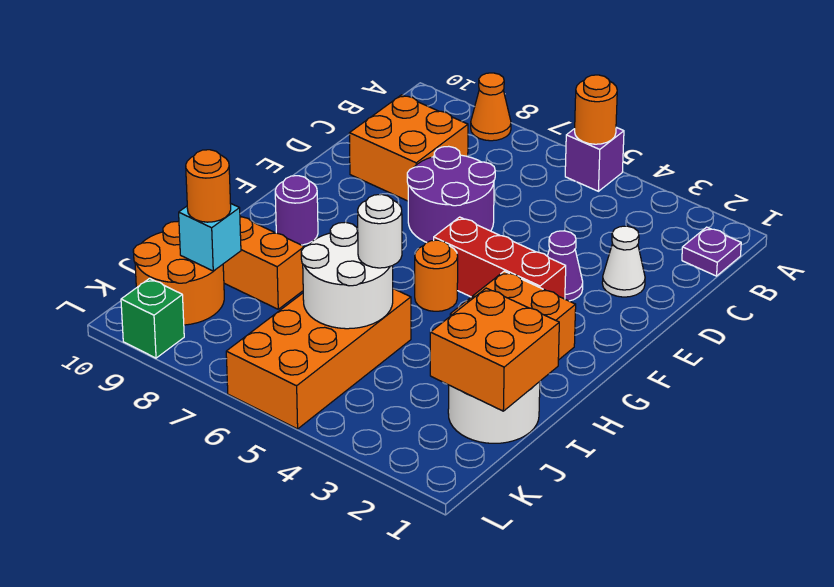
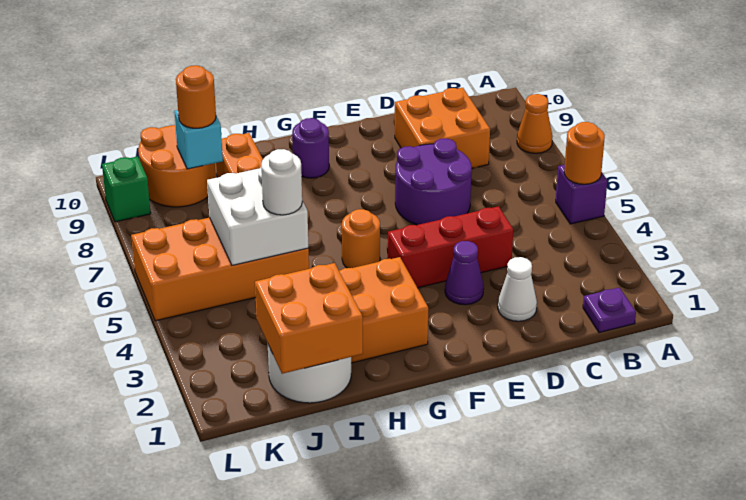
red 1x3 brick [434,217,566,299] -> red 1x3 brick turned to [388,206,513,288]
white 2x2 round brick [301,222,393,329] -> white 2x2 brick [207,167,308,265]

